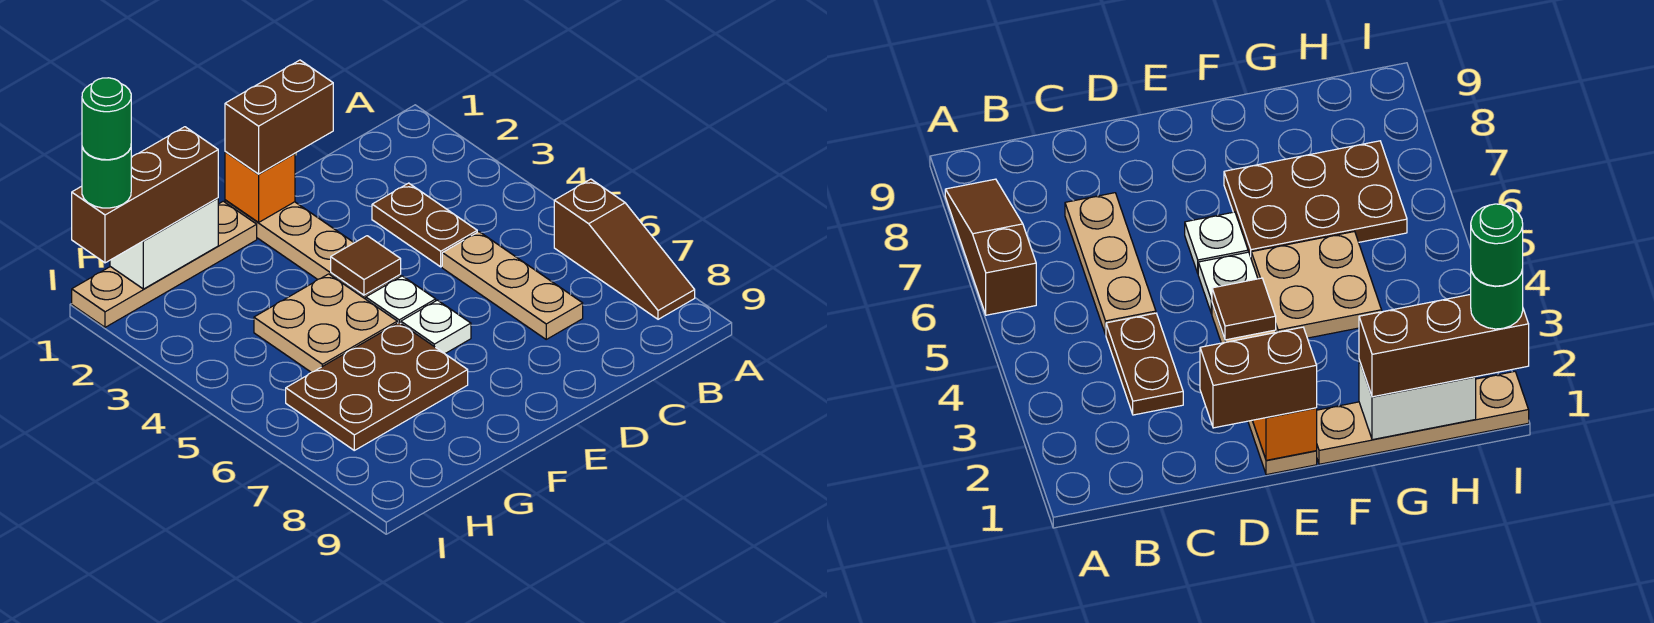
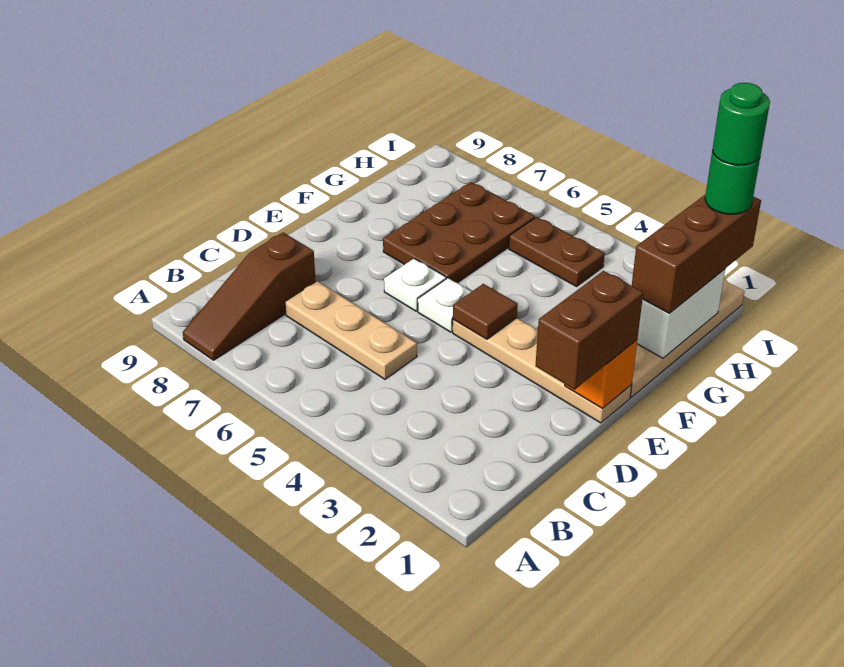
brown 1x3 slope [554,179,695,319] -> brown 1x3 slope turned to [183,232,316,360]
brown 1x2 plate [372,183,477,267] -> brown 1x2 plate moved to [509,217,605,287]
tan 2x2 plate [254,274,397,372] -> none

